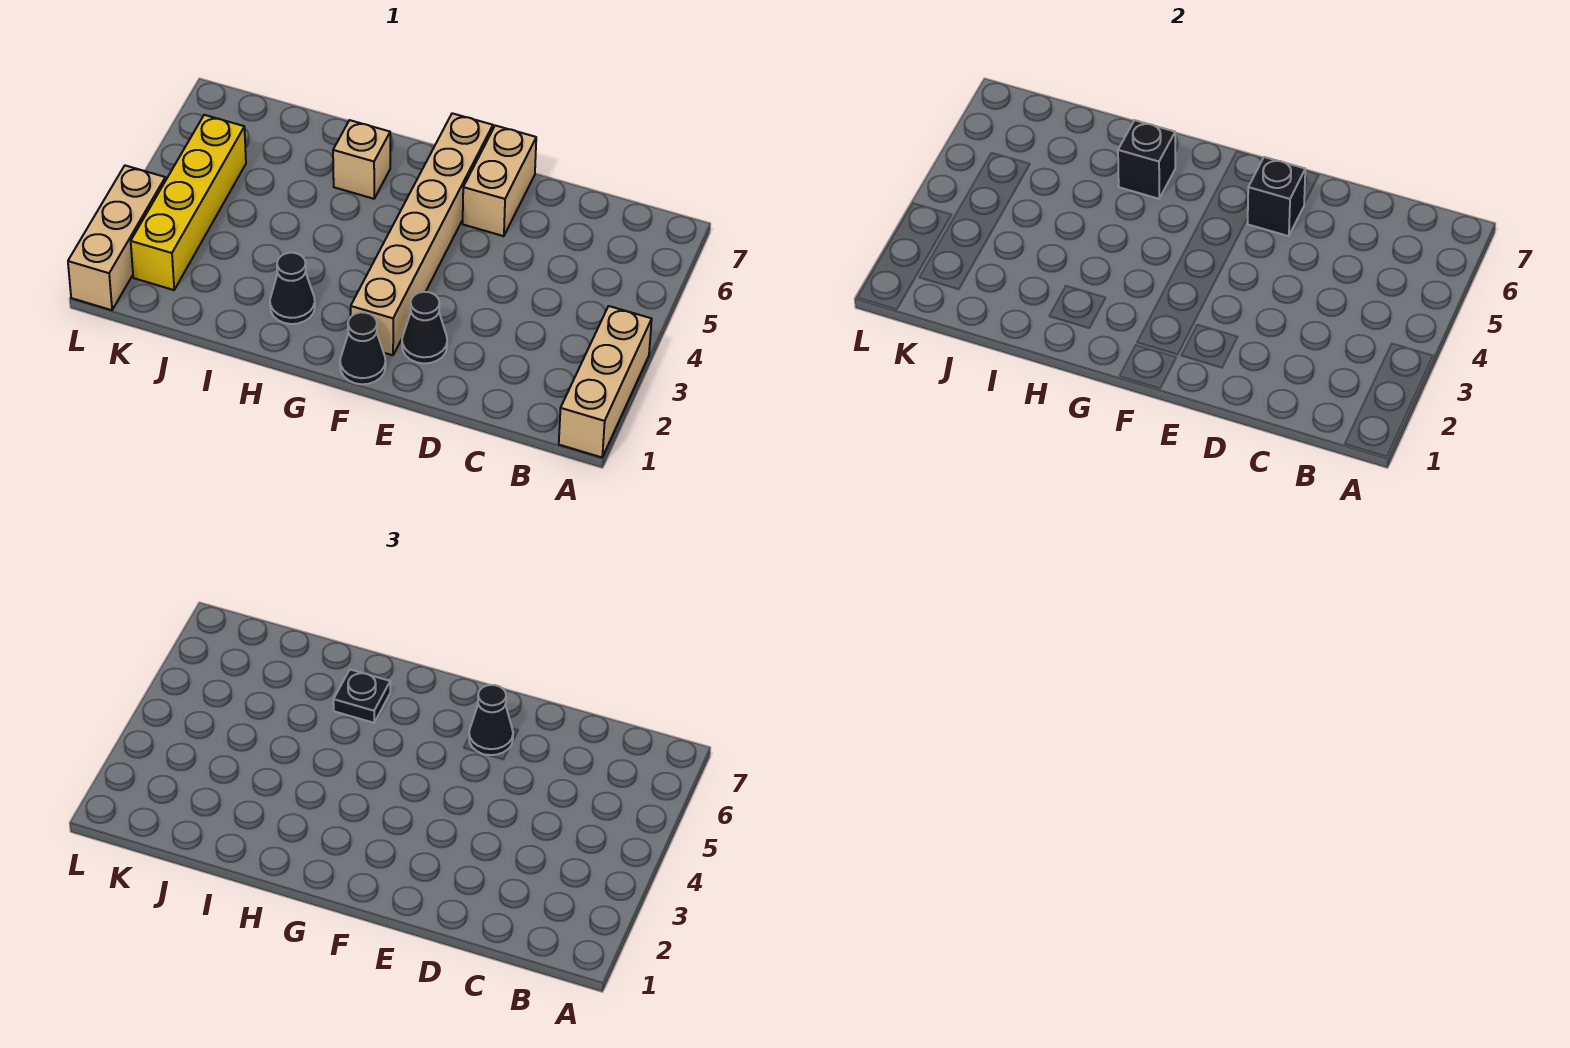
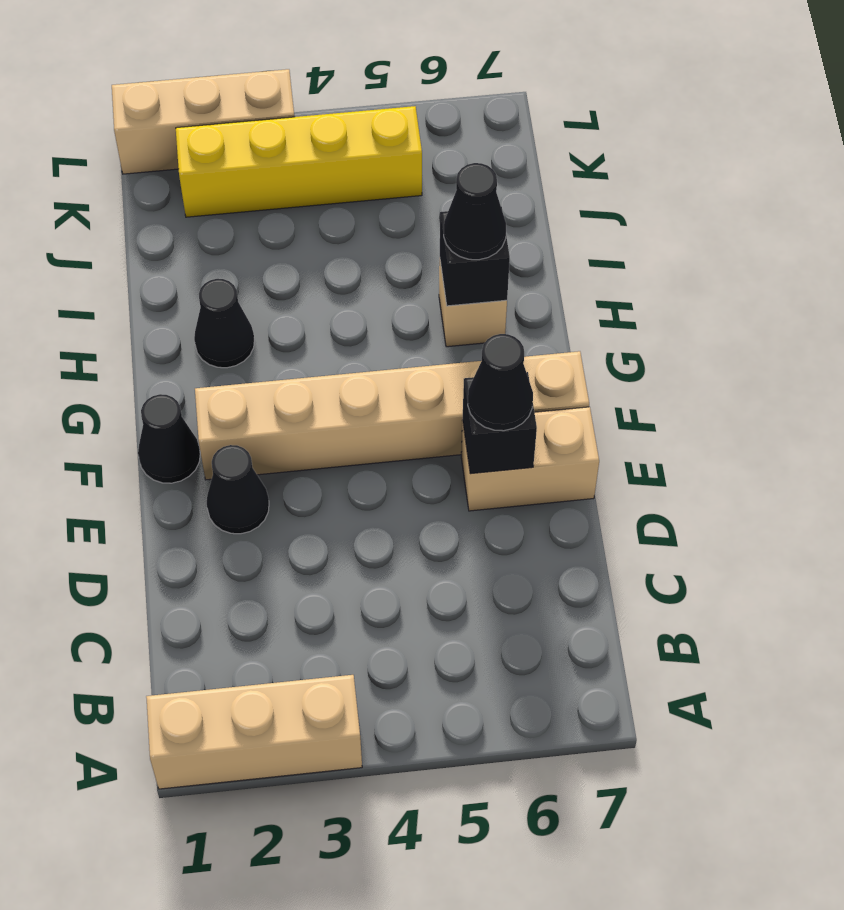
black 1x1 plate [333,670,390,723] -> black 1x1 cone [444,163,506,260]

